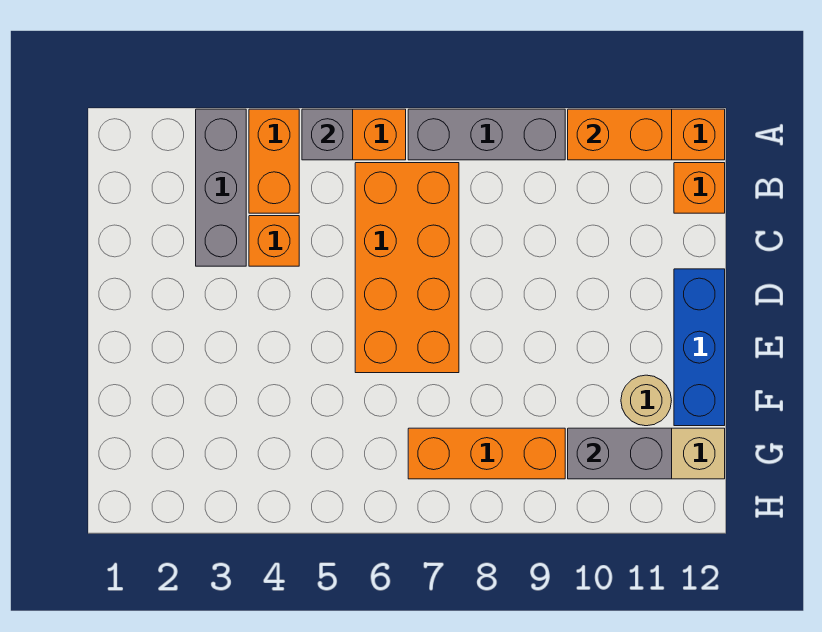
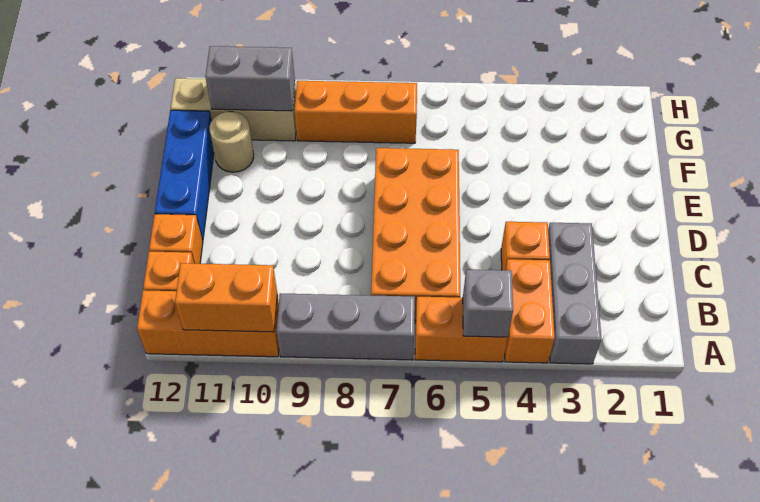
none -> orange 1x1 brick [149,214,203,264]

